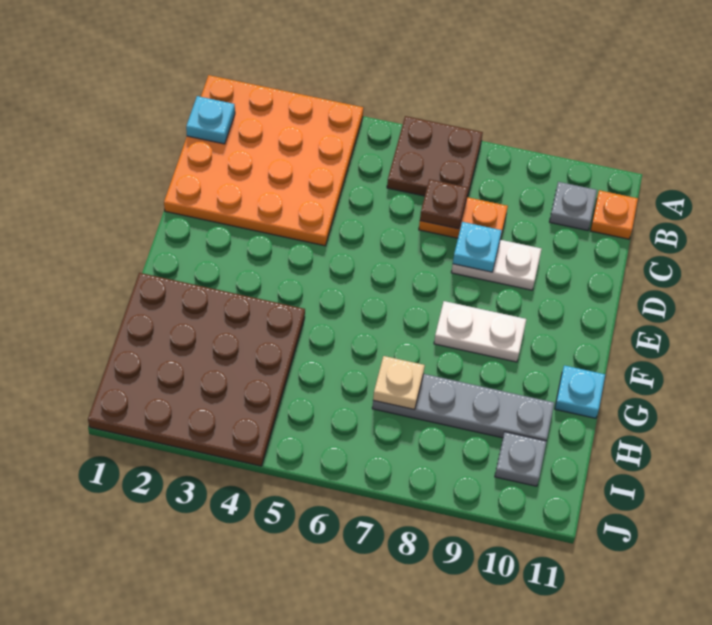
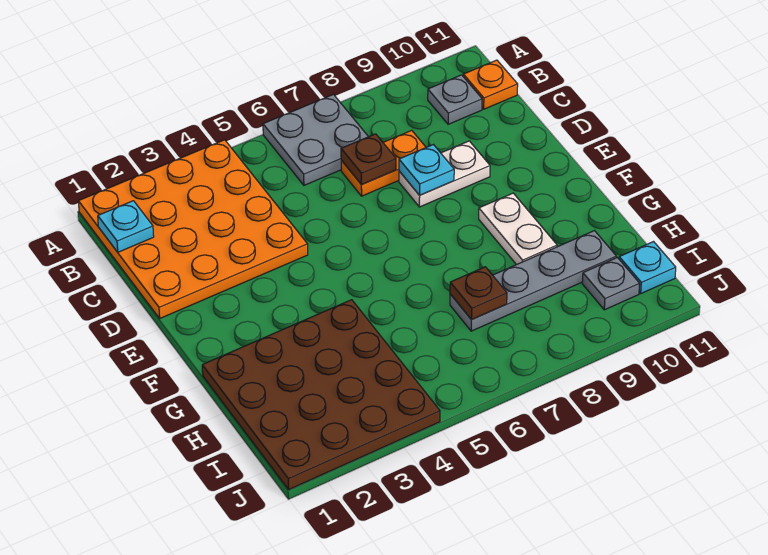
brown 2x2 plate [387,116,483,197] -> grey 2x2 plate [263,94,368,185]
white 1x2 plate [434,301,526,362] -> white 1x2 plate turned to [479,193,557,265]
cyan 1x1 plate [555,365,605,418] -> cyan 1x1 plate moved to [619,242,676,293]
tan 1x1 plate [373,356,425,410] -> brown 1x1 plate [450,267,507,320]

